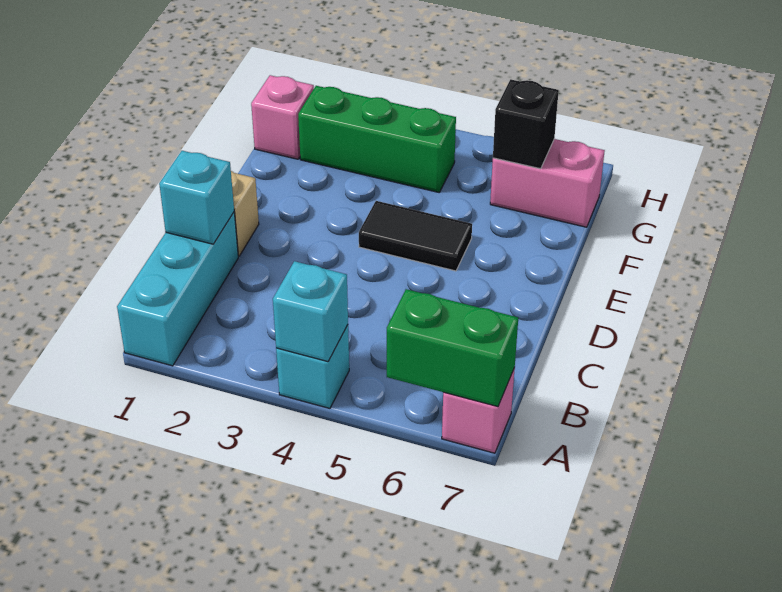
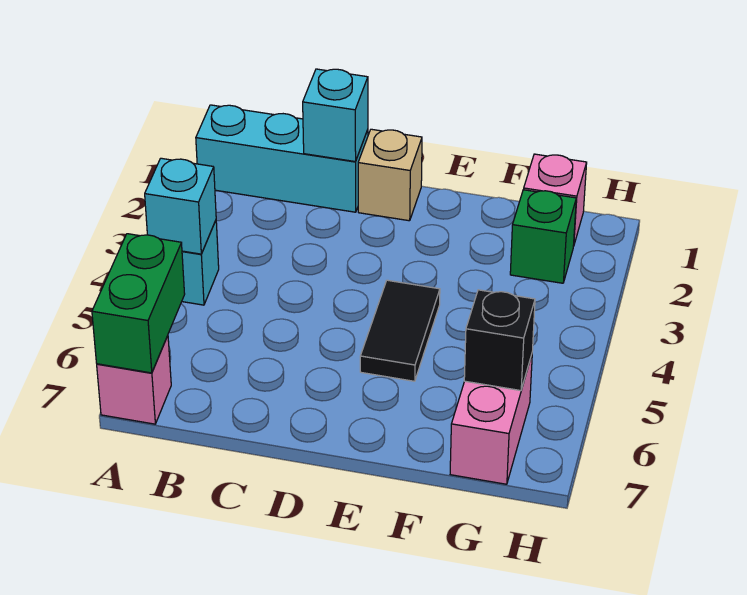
green 1x3 brick [298,86,456,192] -> green 1x1 brick [510,190,576,283]

